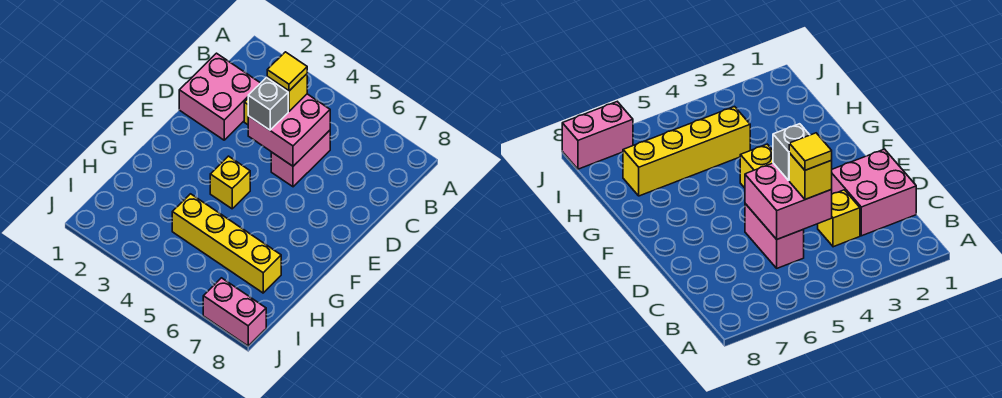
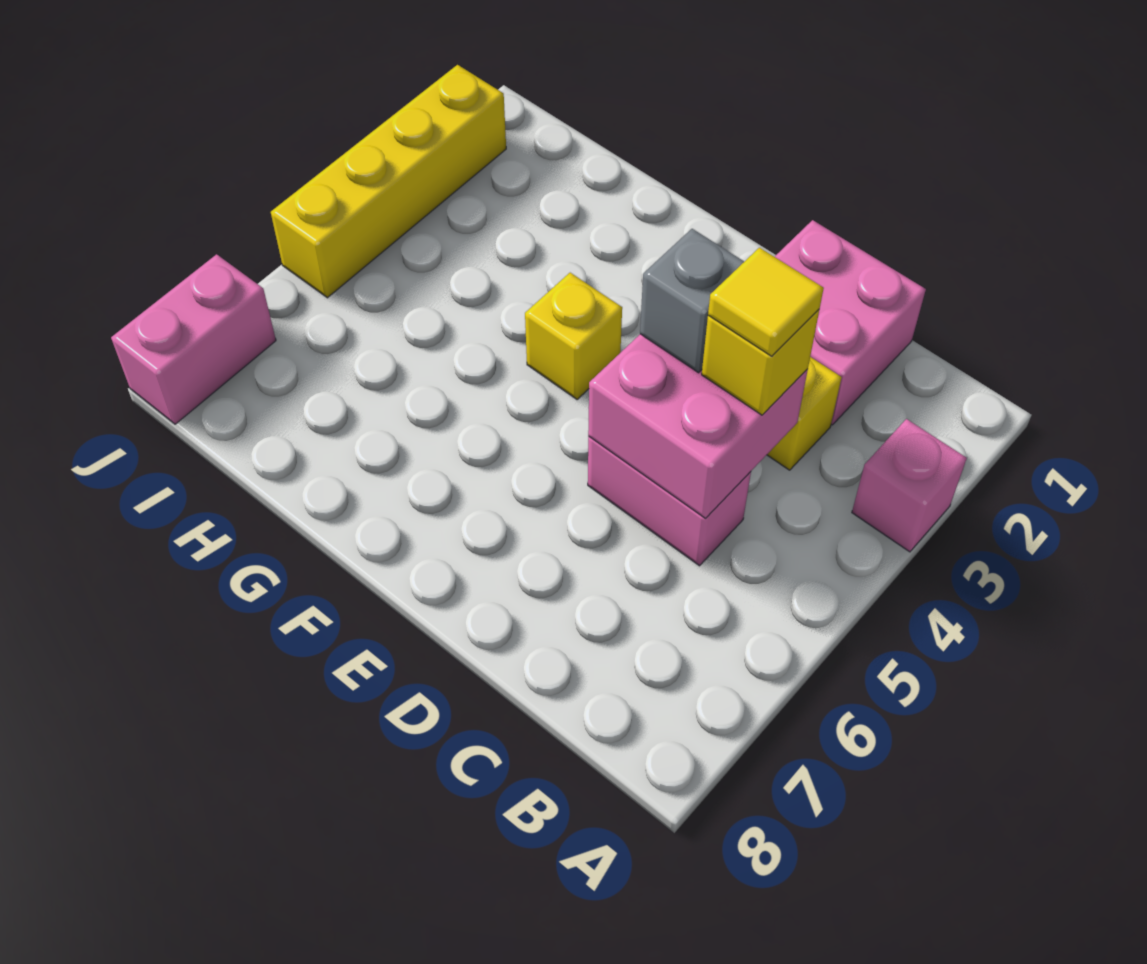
none -> pink 1x1 brick [852,419,967,552]
yellow 1x4 brick [172,194,281,293] -> yellow 1x4 brick moved to [271,65,506,298]

